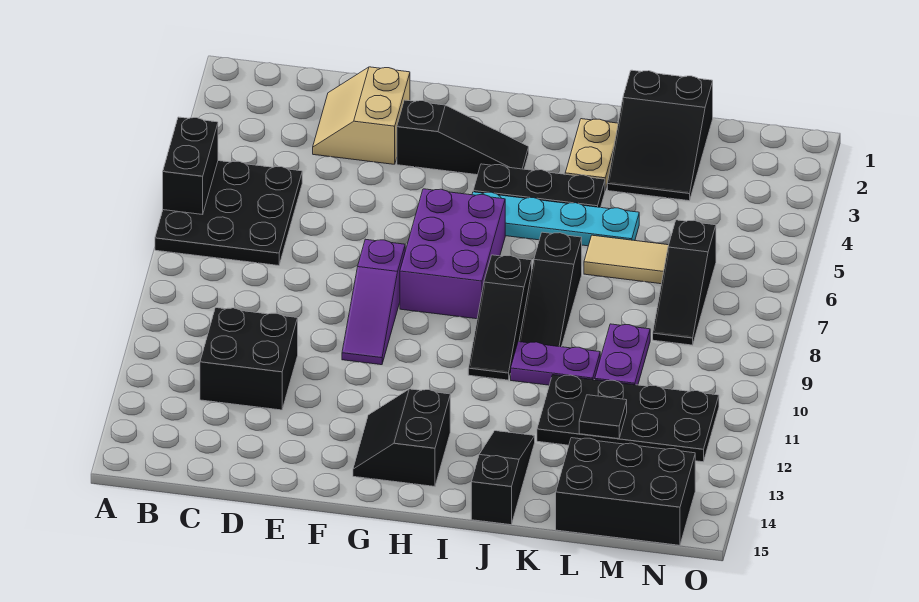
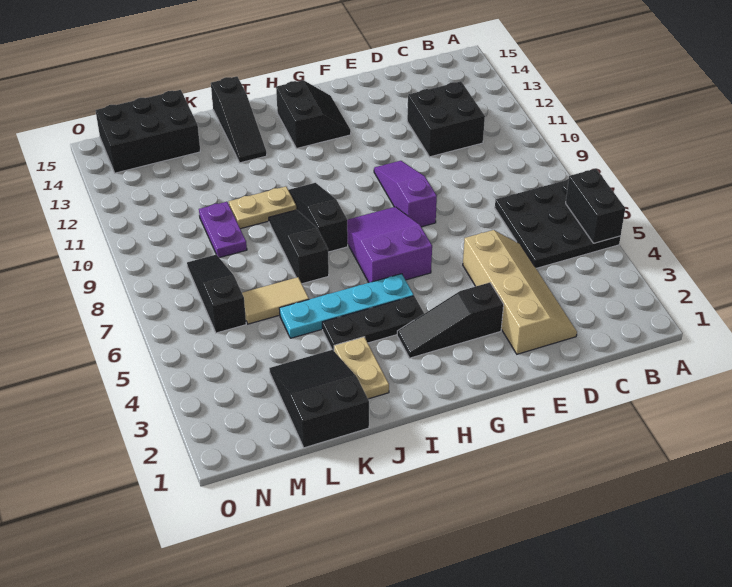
tan 2x2 slope [313,67,410,164] -> tan 2x4 slope [463,230,577,354]
purple 2x3 brick [400,189,505,319] -> purple 2x3 slope [347,207,432,283]
purple 1x2 plate [511,342,600,385] -> tan 1x2 plate [229,186,296,229]
black 2x4 plate [537,375,719,462] -> none
black 1x1 tile [579,395,627,439] -> none

